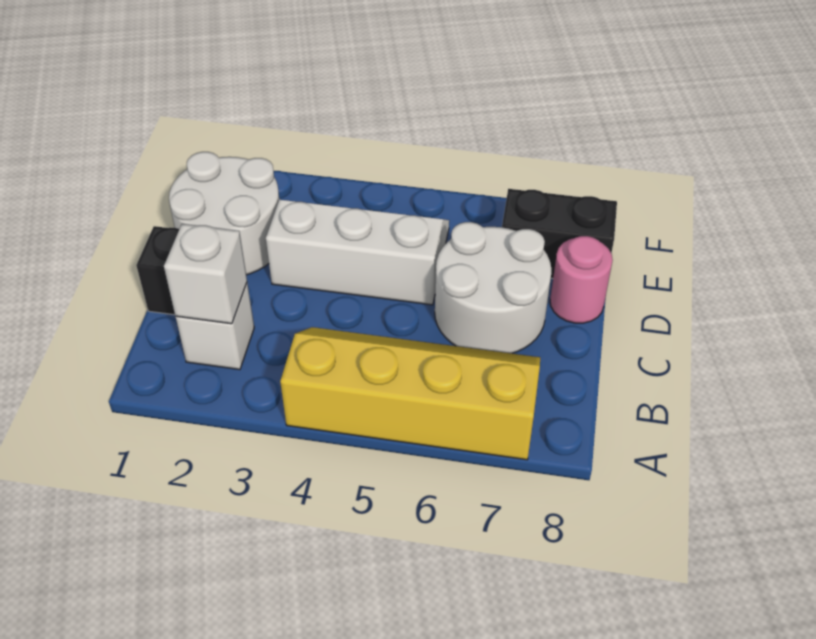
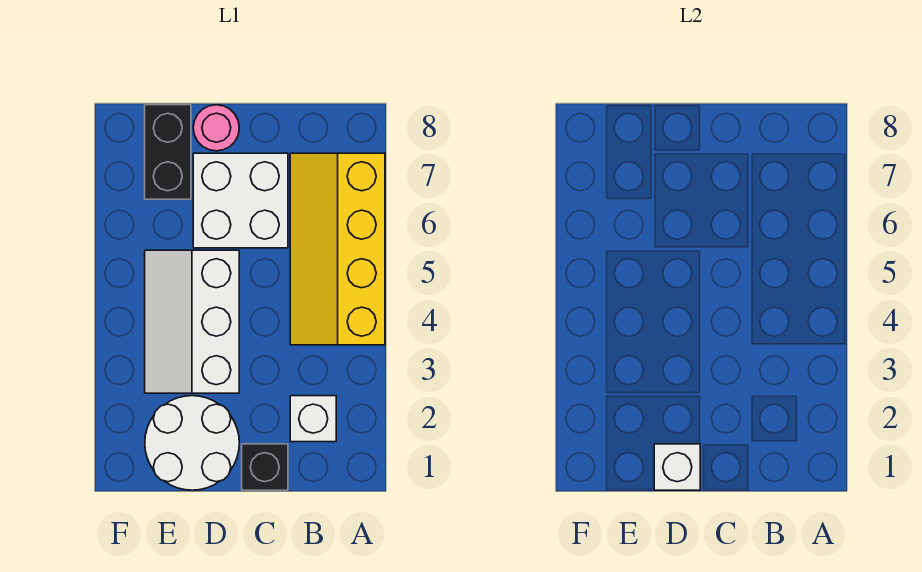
white 1x1 brick [164,224,247,324] -> white 1x1 brick moved to [654,444,700,490]
white 2x2 round brick [435,222,551,353] -> white 2x2 brick [193,153,288,248]

